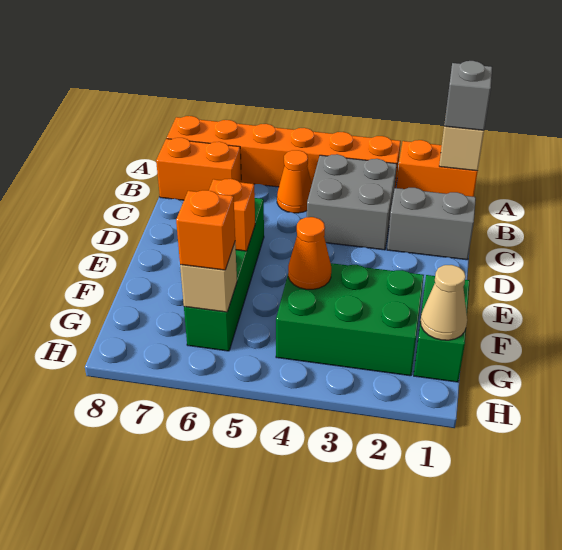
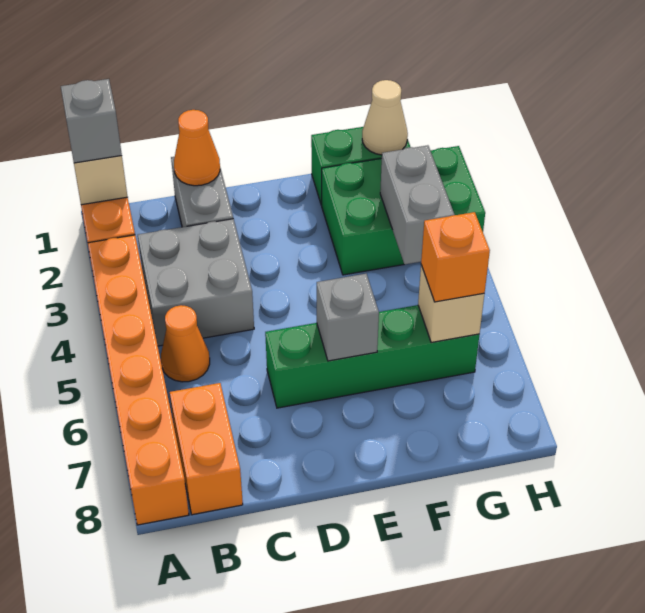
orange 1x1 brick [209,179,255,251] -> grey 1x1 brick [317,273,379,361]
green 2x3 brick [276,263,424,376] -> green 2x3 brick turned to [322,146,485,275]
orange 1x1 cone [288,217,331,289] -> orange 1x1 cone moved to [174,110,220,186]
none -> grey 1x2 brick [380,145,455,264]

